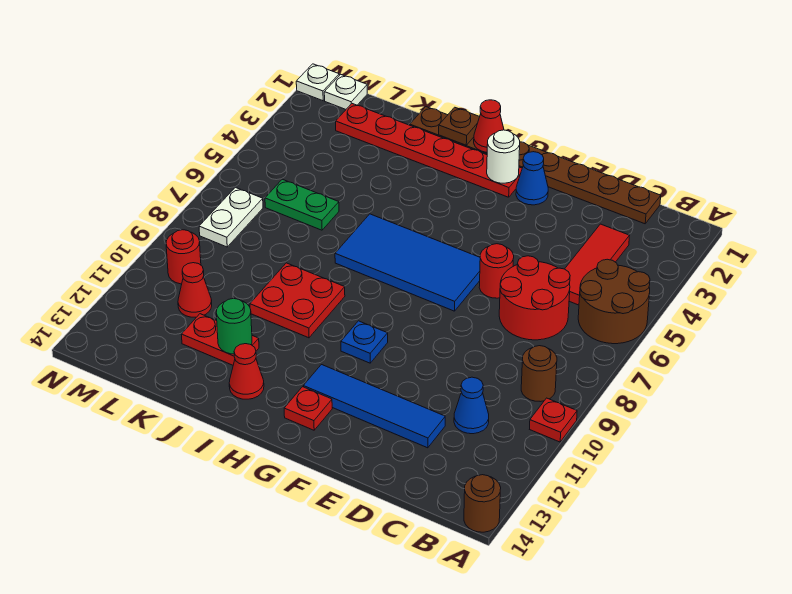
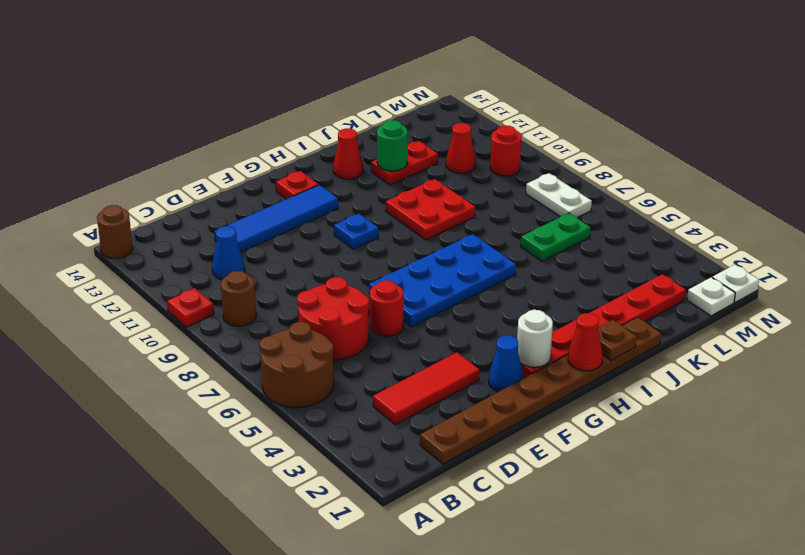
red 1x3 tile [565,224,629,305] -> red 1x3 tile turned to [373,352,479,425]
blue 2x4 tile [335,214,480,311] -> blue 2x4 plate [369,234,516,327]

